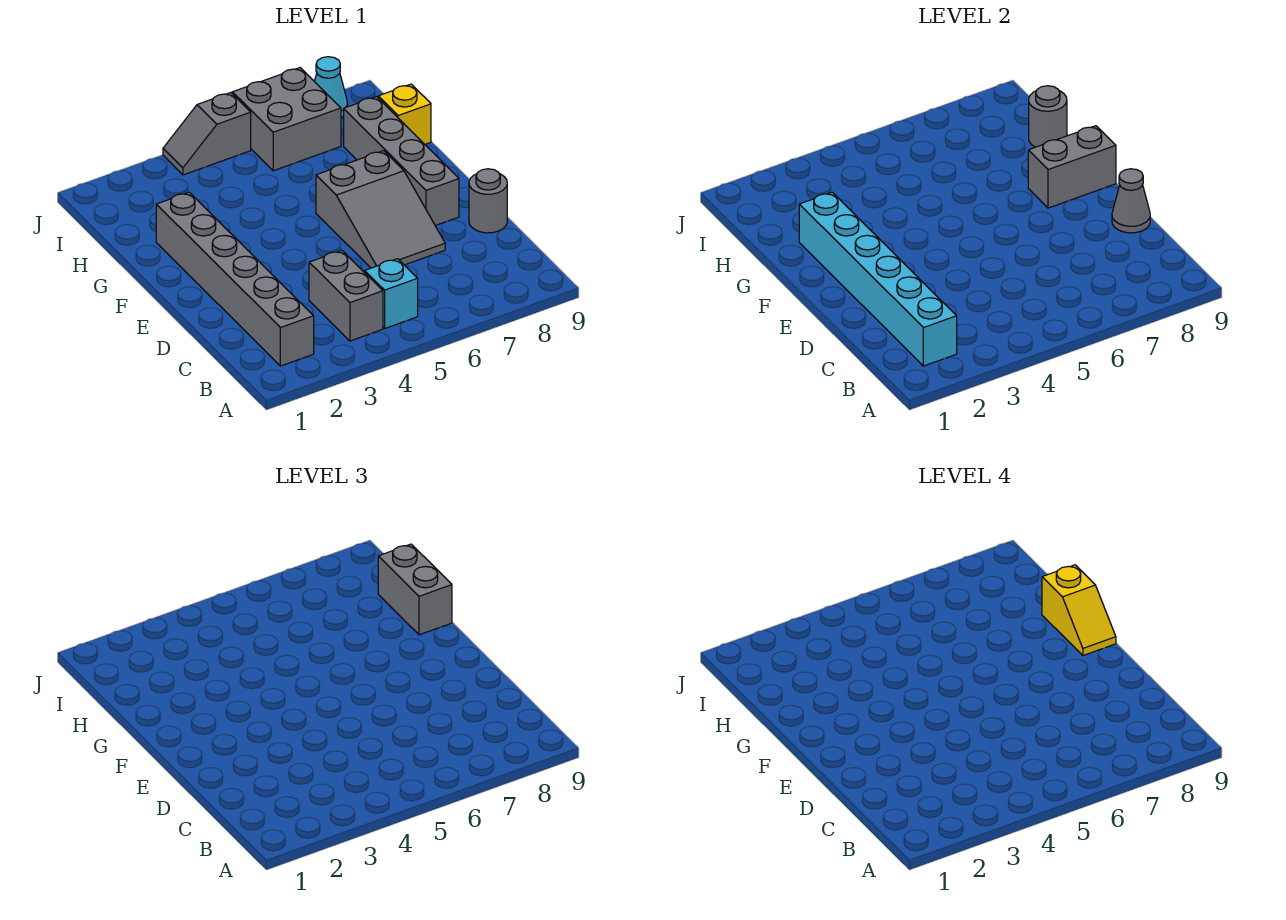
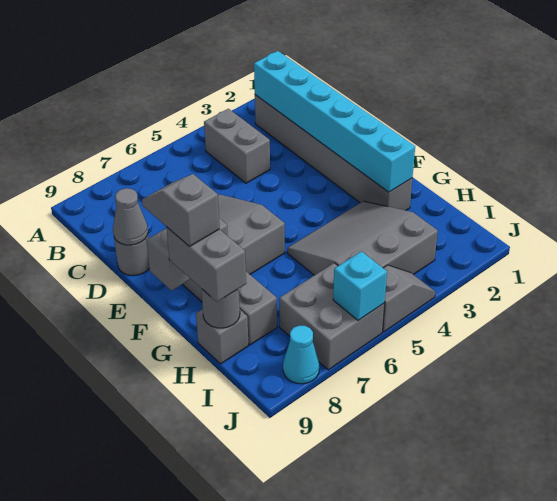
cyan 1x1 brick [365,259,418,328] -> cyan 1x1 brick moved to [333,251,387,320]
yellow 1x2 slope [1042,565,1116,655] -> grey 1x2 slope [142,174,220,246]
none -> grey 3x3 slope [287,201,438,275]
yellow 1x1 brick [378,84,431,144] -> grey 1x1 brick [196,309,248,364]

